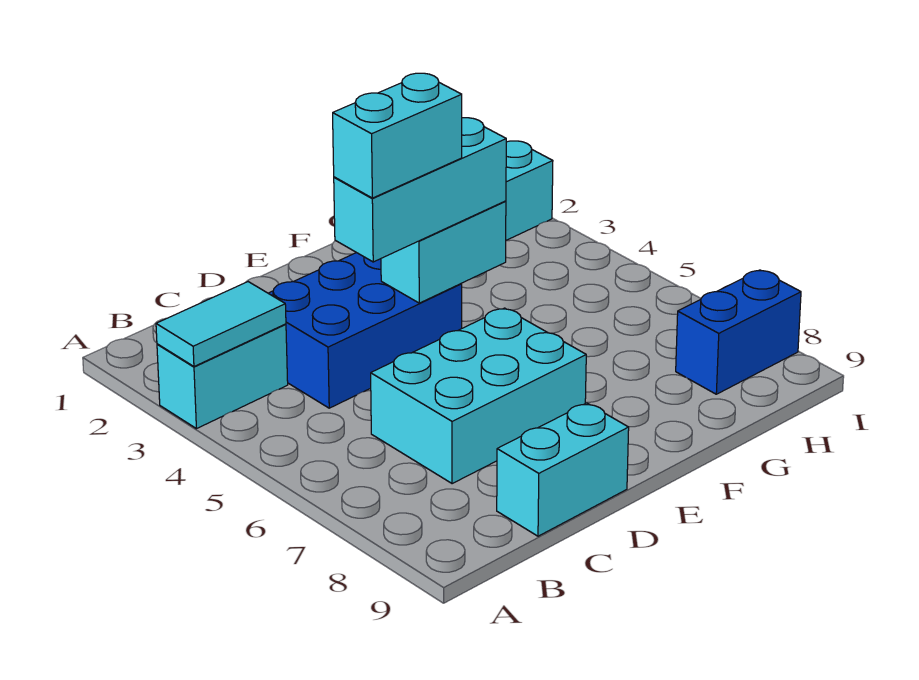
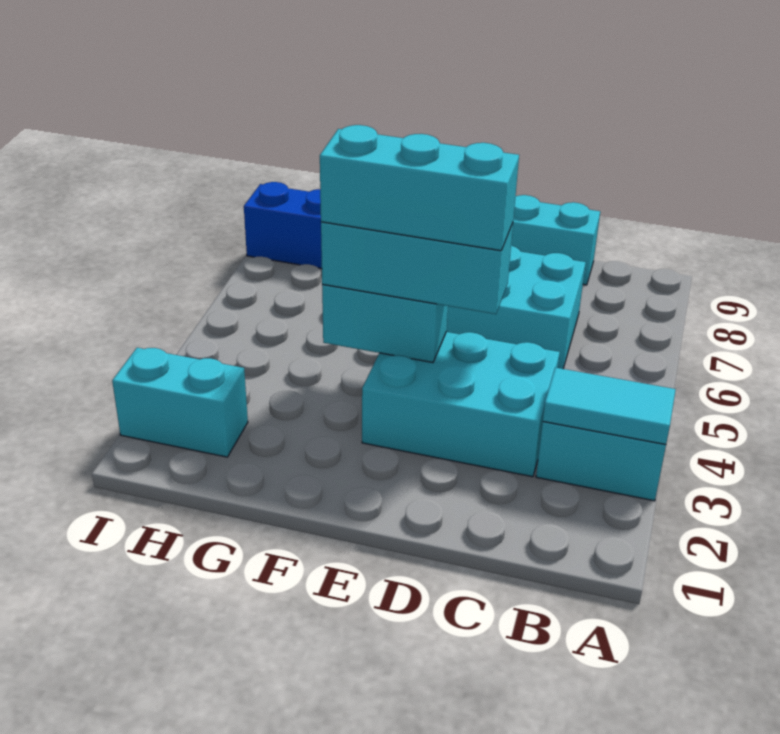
blue 2x3 brick [268,253,462,408] -> cyan 2x3 brick [362,332,560,477]
cyan 1x2 brick [333,73,462,198] -> cyan 1x3 brick [320,125,519,251]

